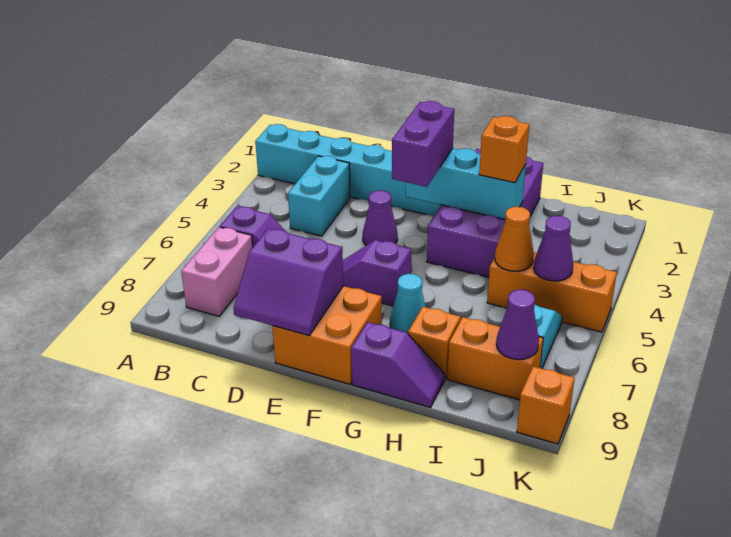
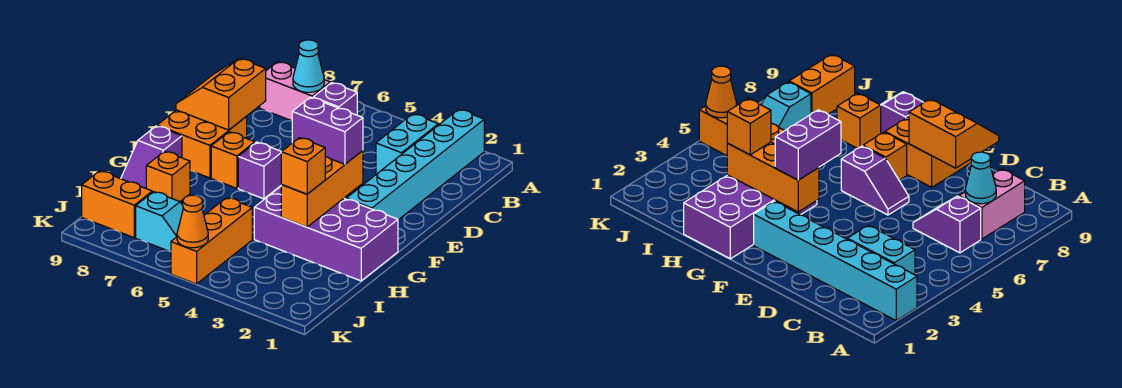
cyan 1x2 brick [288,156,350,236] -> cyan 1x2 brick turned to [376,114,438,174]
purple 2x2 slope [234,229,343,335] -> orange 2x2 slope [176,58,266,130]
purple 1x1 cone [363,190,398,246] -> none
cyan 1x3 brick [406,148,526,219] -> orange 1x3 brick [281,151,363,227]
cyan 1x1 cone [390,274,426,334] -> cyan 1x1 cone moved to [293,40,324,92]
orange 1x1 cone [495,207,534,271] -> orange 1x1 cone moved to [177,195,208,248]
orange 1x2 brick [447,317,543,400] -> orange 1x2 brick turned to [82,171,152,238]
purple 1x1 cone [534,216,573,281] -> none
purple 1x1 cone [496,290,539,360] -> none
orange 1x1 brick [517,366,574,444] -> orange 1x1 brick moved to [211,132,255,188]

